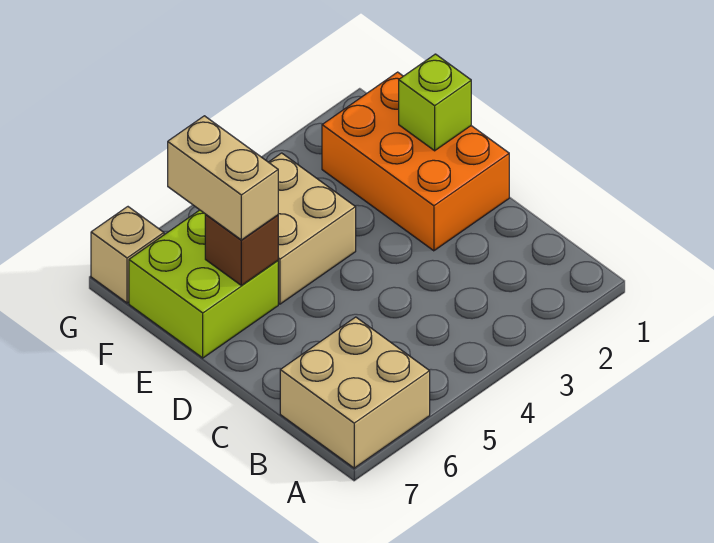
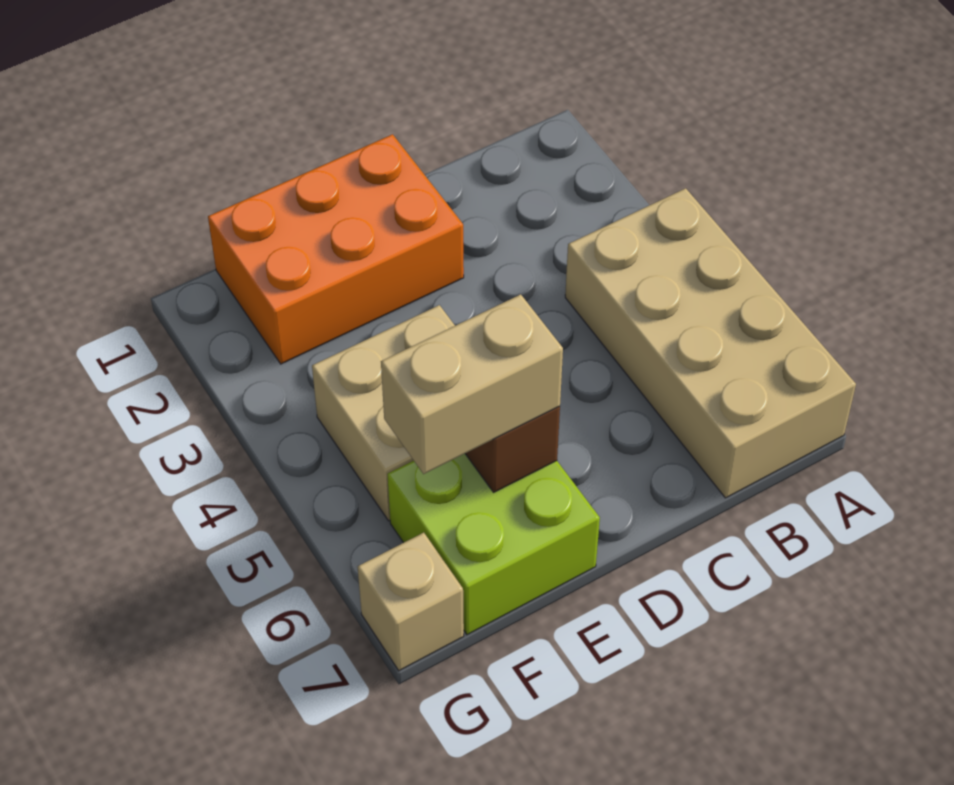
tan 2x2 brick [280,317,430,468] -> tan 2x4 brick [565,188,856,498]
lime 1x1 brick [399,54,471,151] -> none

